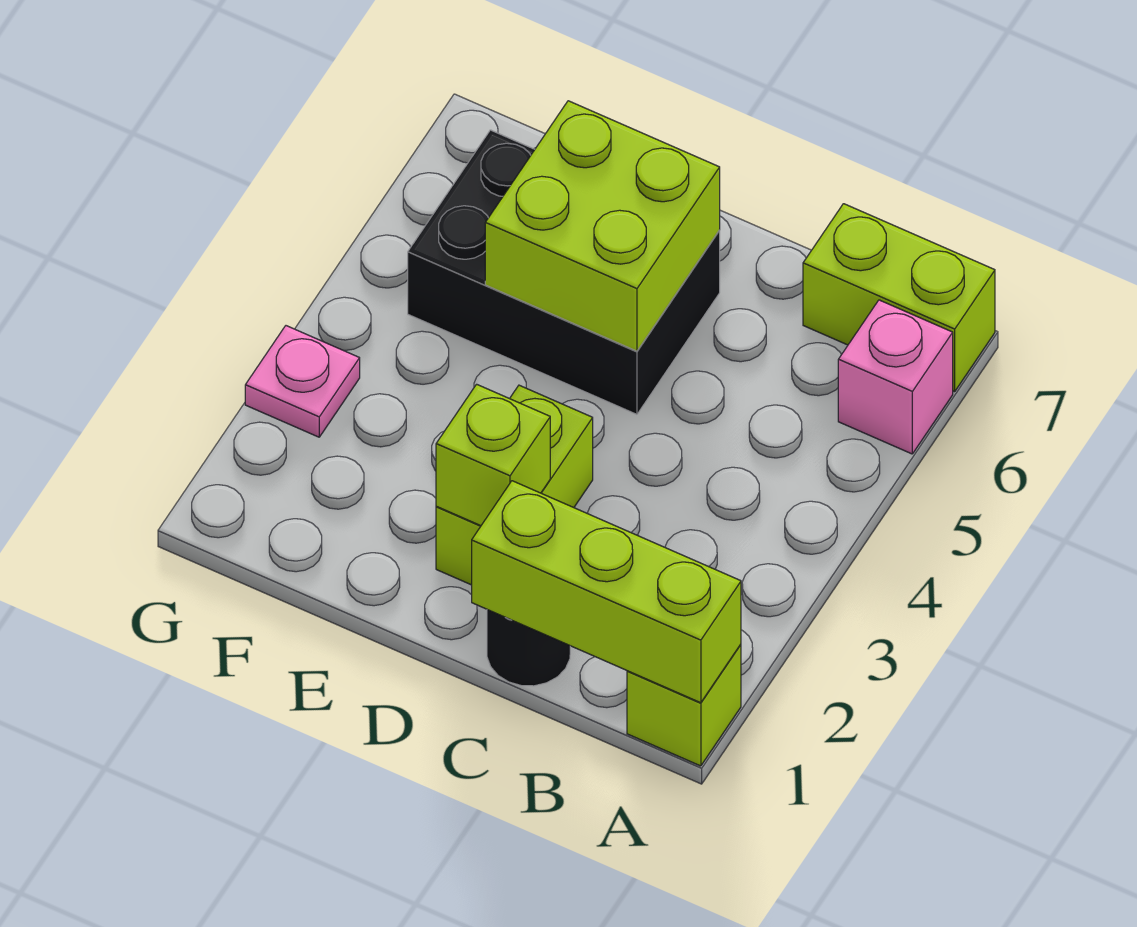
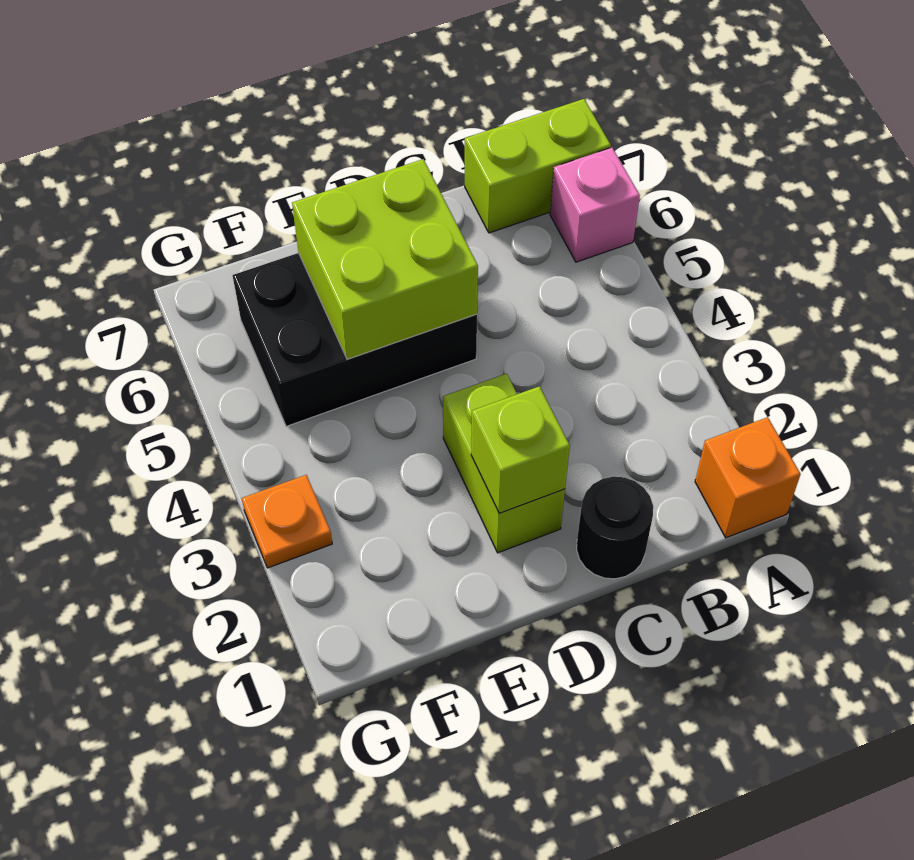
lime 1x1 brick [627,644,741,766] -> orange 1x1 brick [695,417,800,538]
lime 1x3 brick [472,481,741,703] -> none
pink 1x1 plate [245,326,360,437] -> orange 1x1 plate [242,475,332,568]

